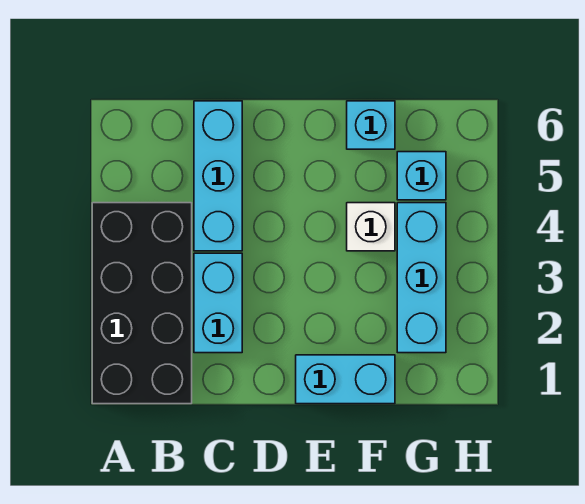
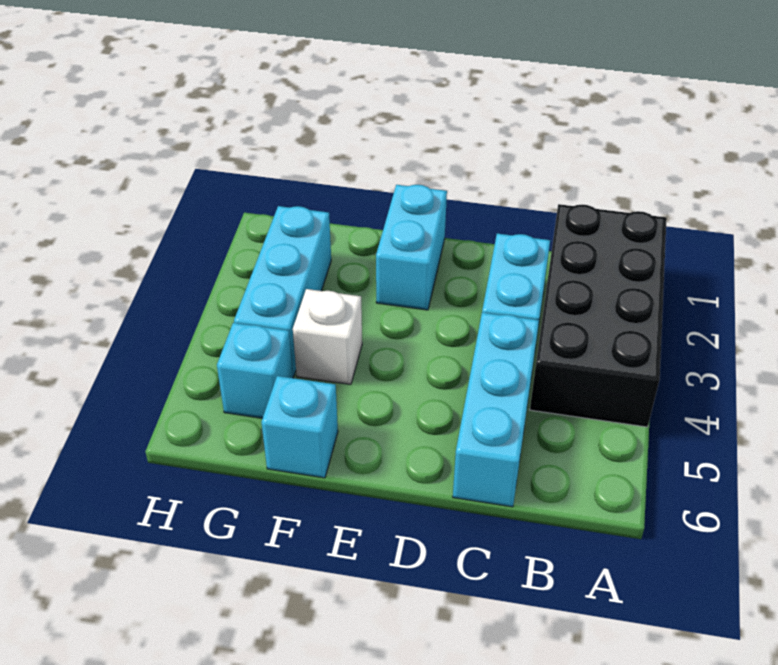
cyan 1x2 brick [296,355,395,404] -> cyan 1x2 brick turned to [376,185,447,310]

